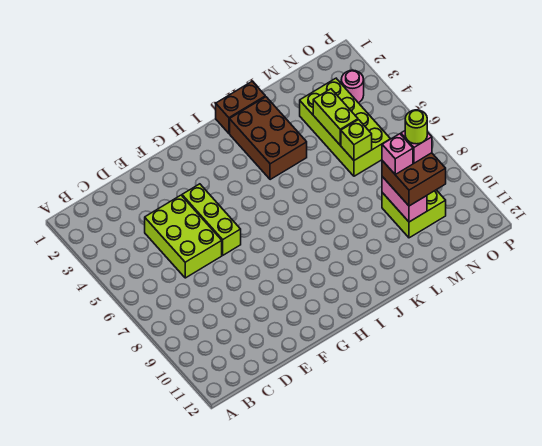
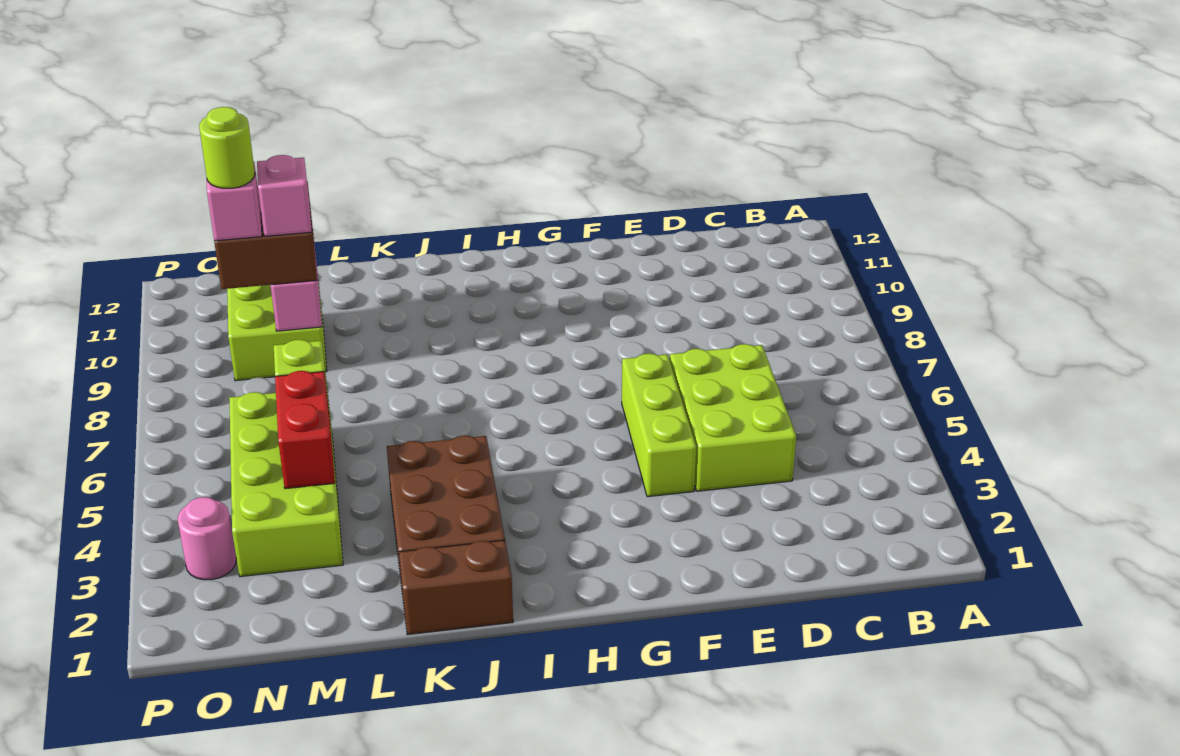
lime 1x2 brick [313,89,358,145] -> red 1x2 brick [275,371,335,489]

